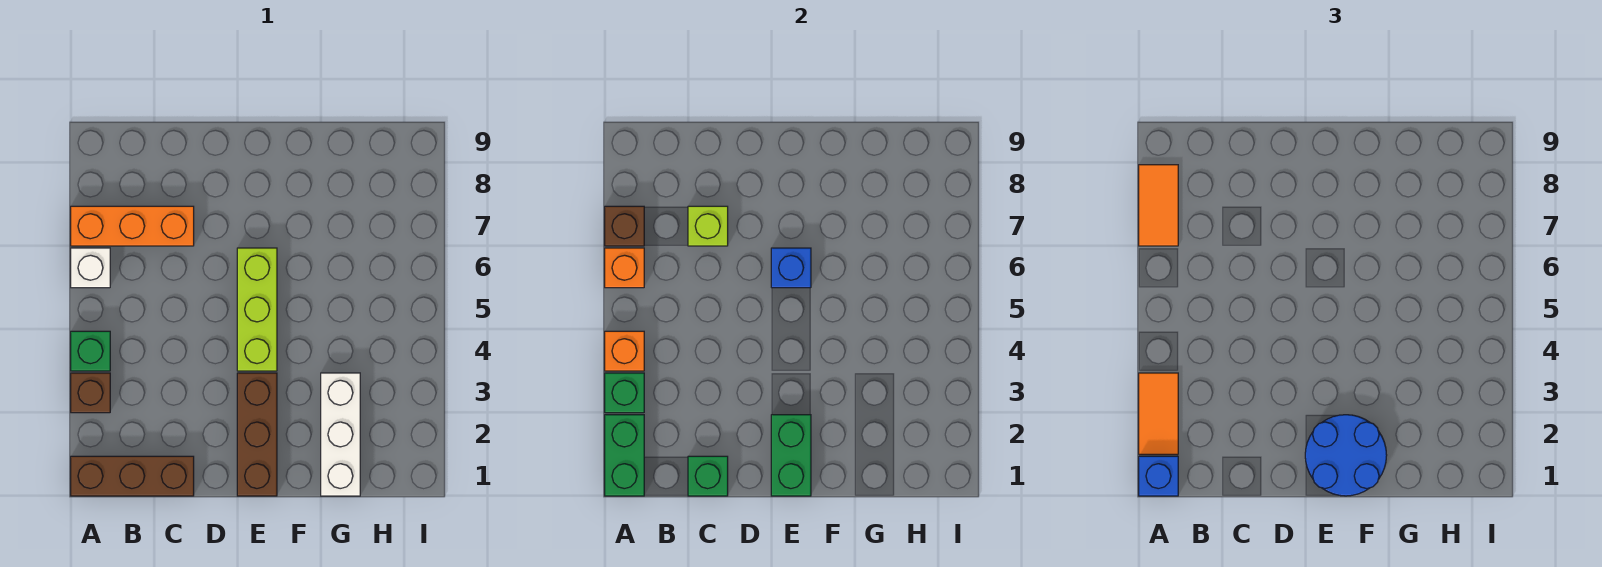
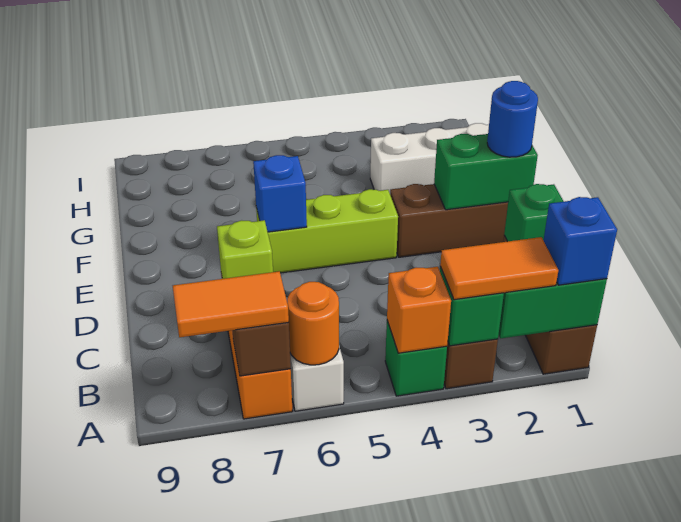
orange 1x1 brick [605,248,644,288] -> orange 1x1 round brick [287,282,339,365]
blue 2x2 round brick [1305,415,1387,496] -> blue 1x1 round brick [487,81,538,157]

